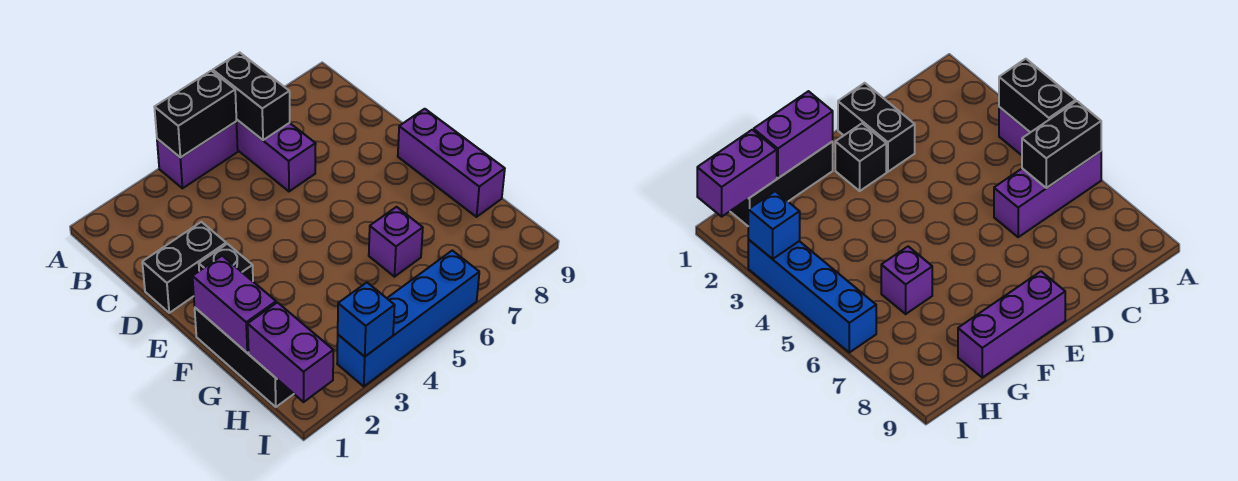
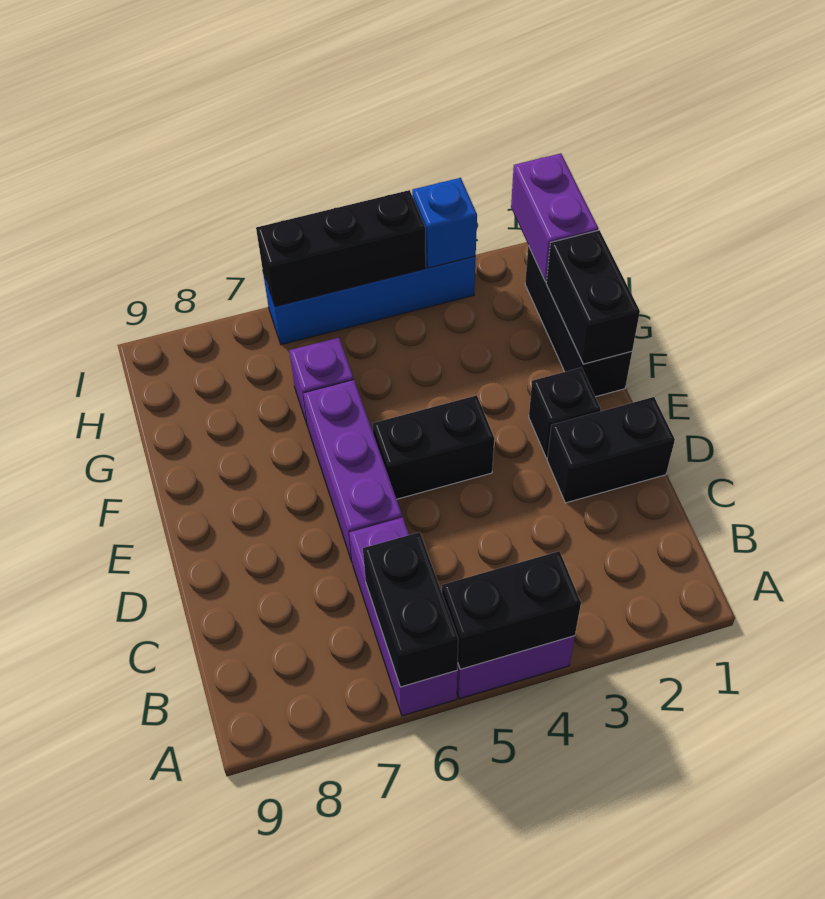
none -> black 1x2 brick [372,395,494,499]
purple 1x3 brick [398,109,505,217] -> purple 1x3 brick moved to [303,380,402,561]
purple 1x2 brick [192,256,276,353] -> black 1x2 brick [546,230,640,364]
none -> black 1x3 brick [256,190,426,306]

